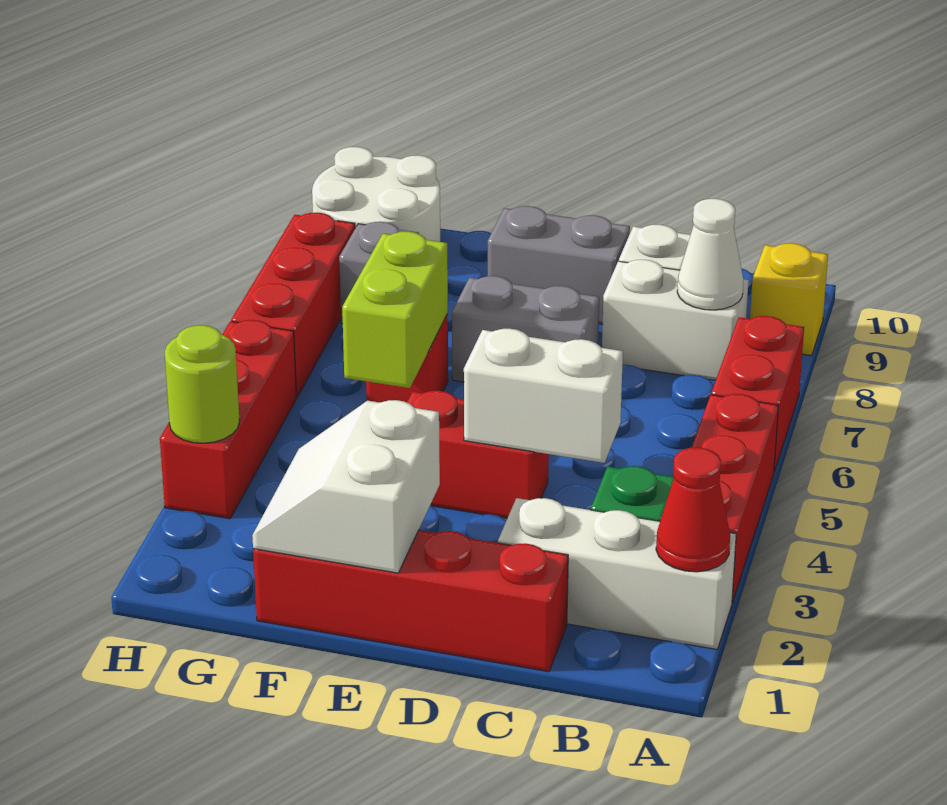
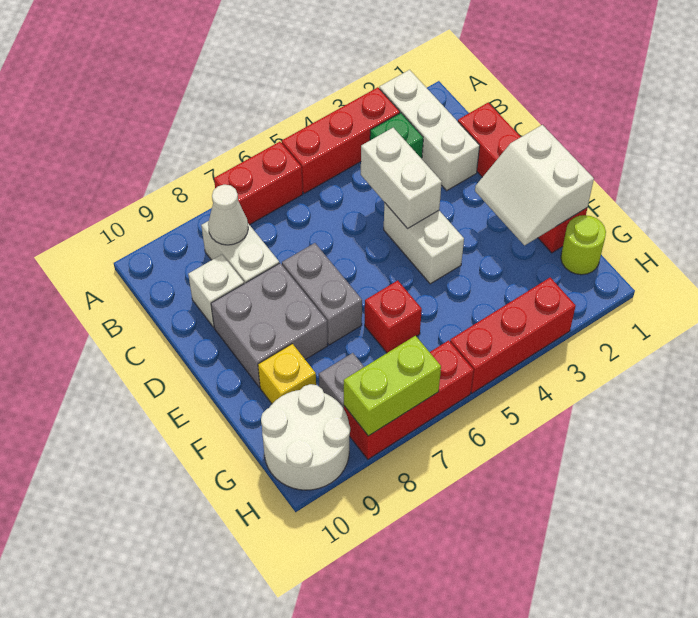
red 1x1 cone [656,447,730,572] -> none
yellow 1x1 brick [750,243,828,356] -> yellow 1x1 brick moved to [258,344,316,404]
red 1x2 brick [407,391,549,518] -> white 1x2 brick [384,203,464,284]
grey 1x2 brick [488,206,630,324] -> grey 2x2 brick [211,263,328,387]
white 2x2 slope [252,400,440,573] -> white 2x2 slope turned to [475,125,594,245]
lime 1x2 brick [342,232,448,388] -> lime 1x2 brick moved to [344,336,441,436]
lime 1x1 round brick [165,325,240,443] -> lime 1x1 round brick moved to [561,215,606,275]

